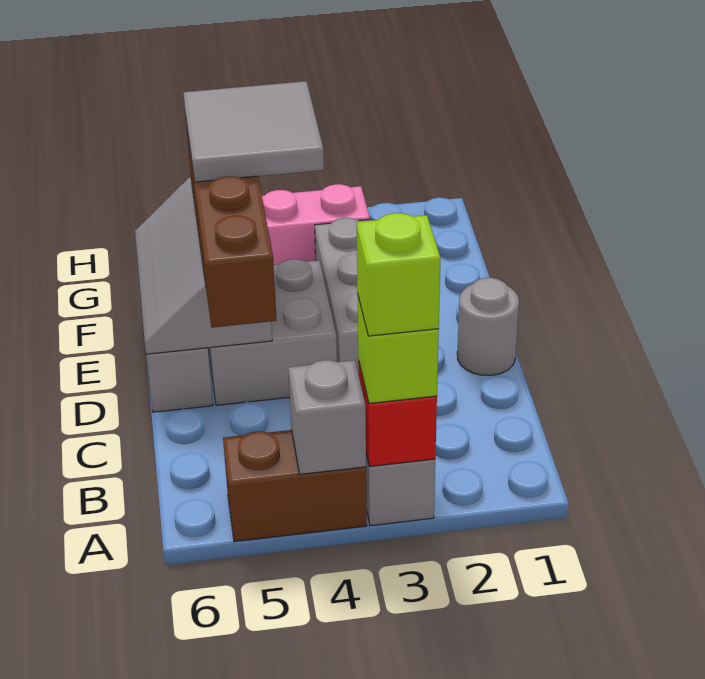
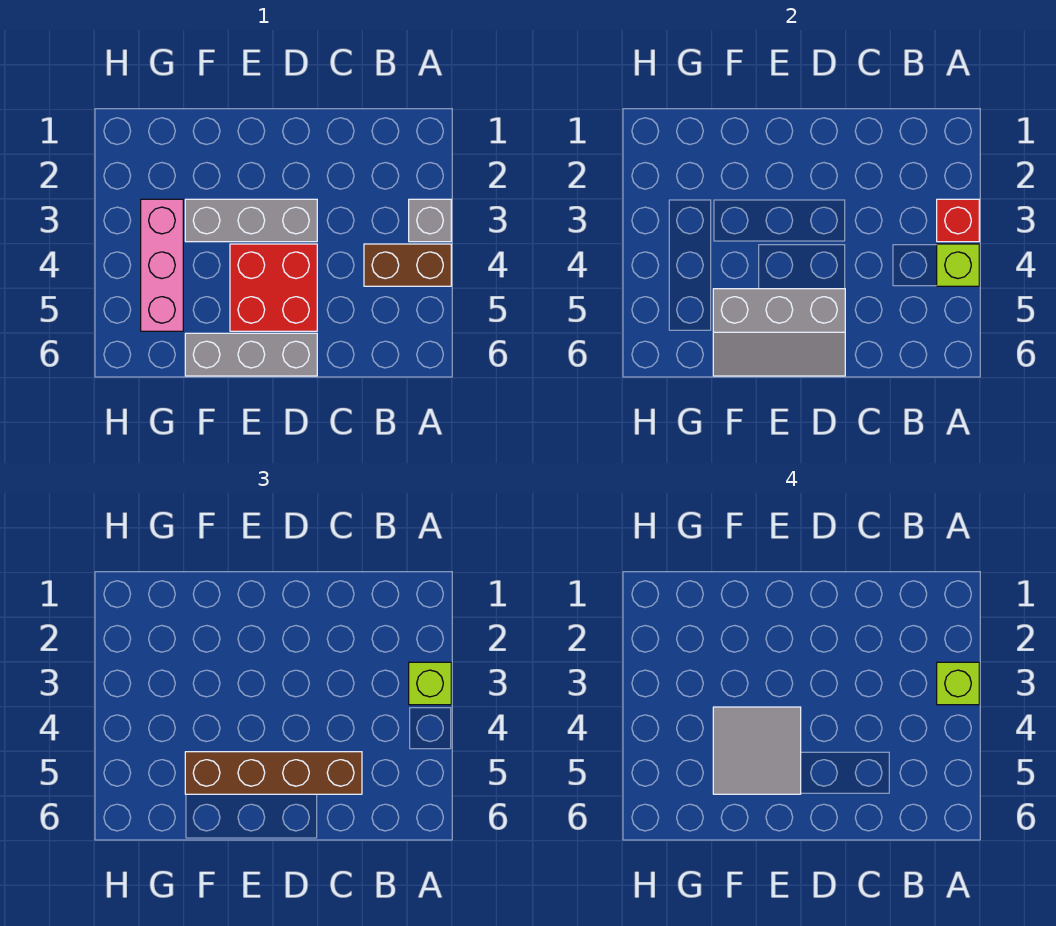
brown 1x2 brick [223,430,367,542] -> brown 1x2 brick turned to [364,244,451,286]
grey 1x1 brick [288,360,366,474] -> lime 1x1 brick [937,244,979,286]
grey 1x1 round brick [457,278,519,375] -> none
grey 2x2 brick [208,259,337,405] -> red 2x2 brick [230,244,317,331]

